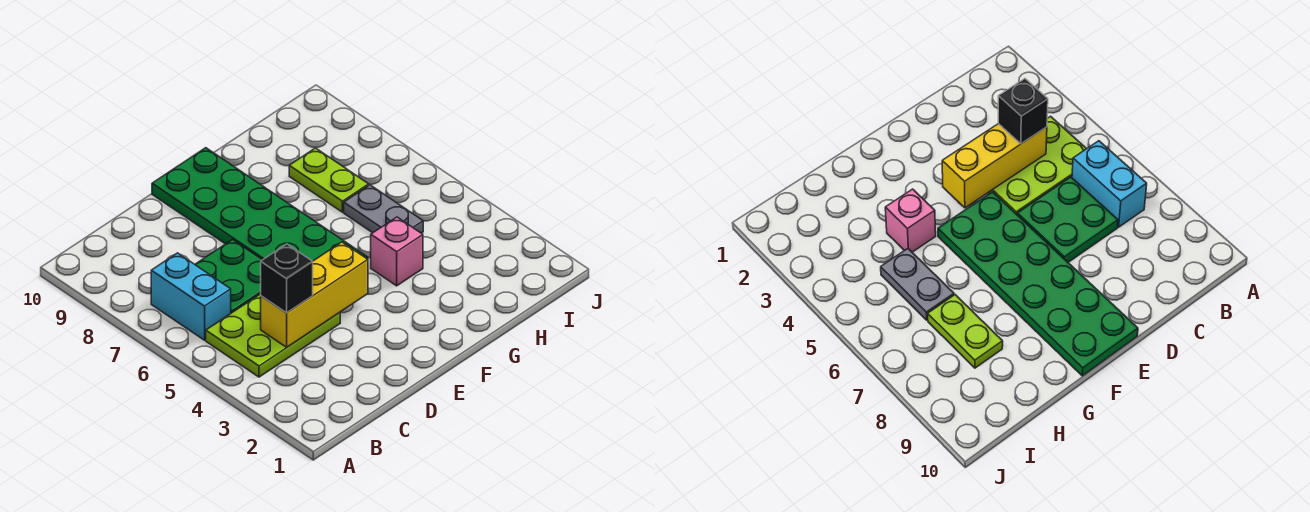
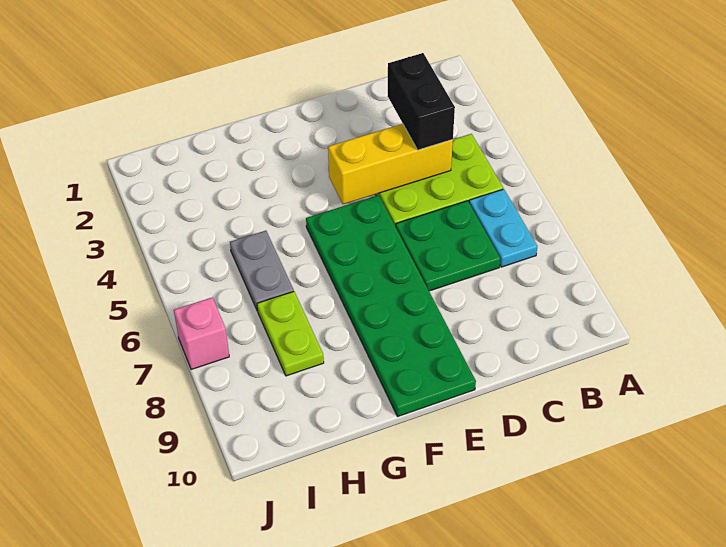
cyan 1x2 brick [151,253,231,340] -> cyan 1x2 plate [469,189,537,267]
black 1x1 brick [261,244,313,313] -> black 1x2 brick [388,53,455,150]
pink 1x1 brick [371,217,423,286] -> pink 1x1 brick moved to [174,298,229,370]

